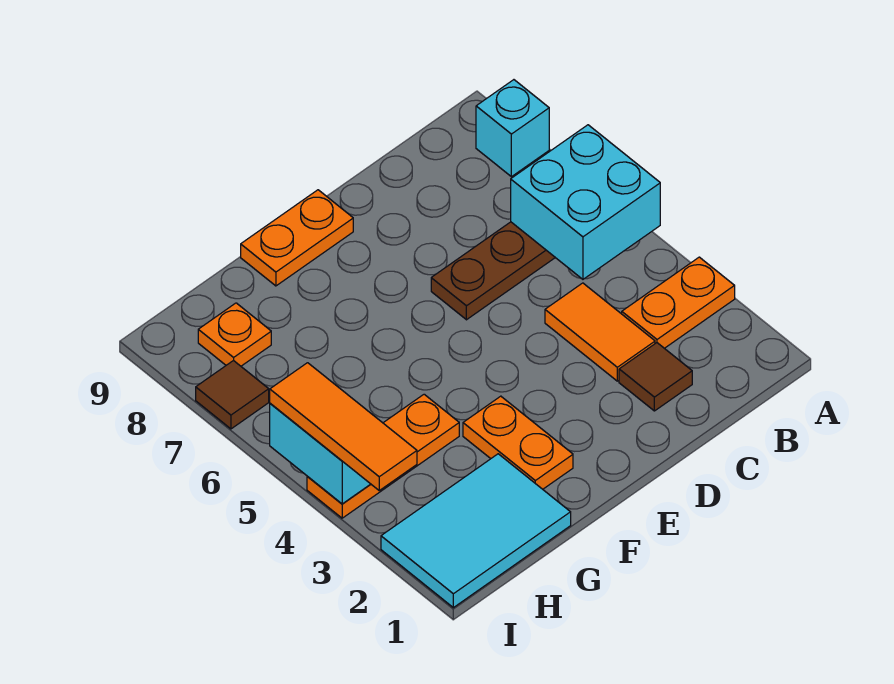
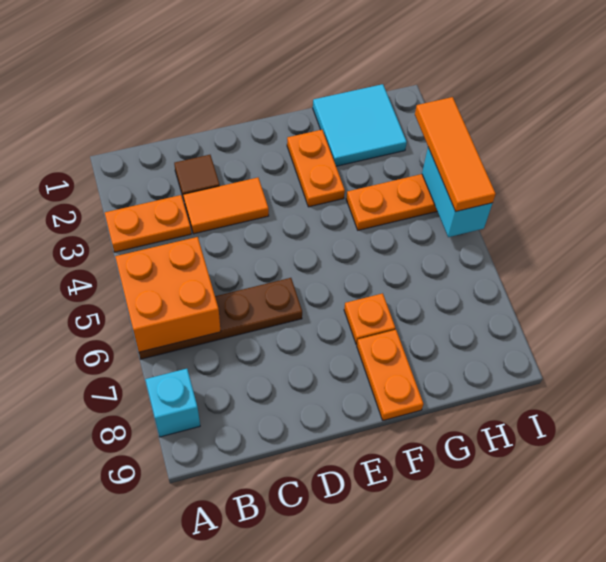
cyan 2x2 brick [511,125,660,279] -> orange 2x2 brick [115,237,221,352]
orange 1x2 tile [545,283,655,381] -> orange 1x2 tile turned to [183,178,269,234]
orange 1x2 plate [241,190,353,286] -> orange 1x2 plate turned to [357,330,424,420]
cyan 2x3 tile [381,454,571,608] -> cyan 2x2 tile [313,84,407,166]
orange 1x1 plate [198,303,271,366] -> orange 1x1 plate moved to [344,293,395,344]
brown 1x1 tile [196,360,269,429] -> none

